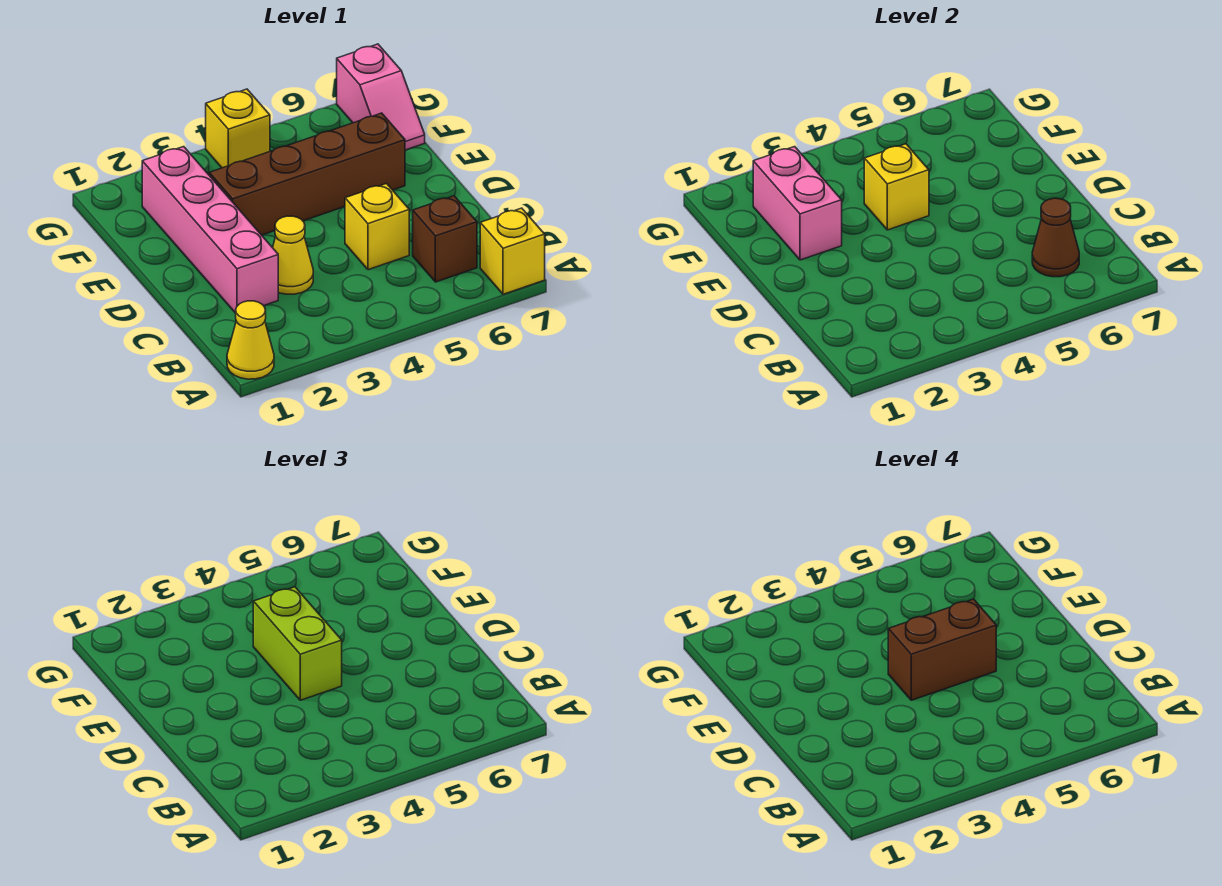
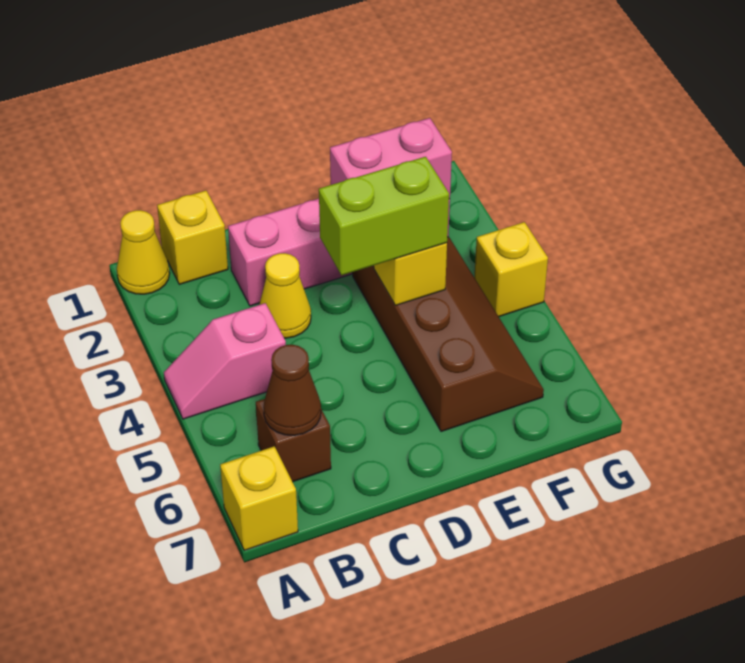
yellow 1x1 brick [345,184,409,270] -> yellow 1x1 brick moved to [157,191,228,284]
brown 1x2 brick [888,599,996,700] -> none
pink 1x2 slope [337,44,425,150] -> pink 1x2 slope moved to [164,303,286,419]

